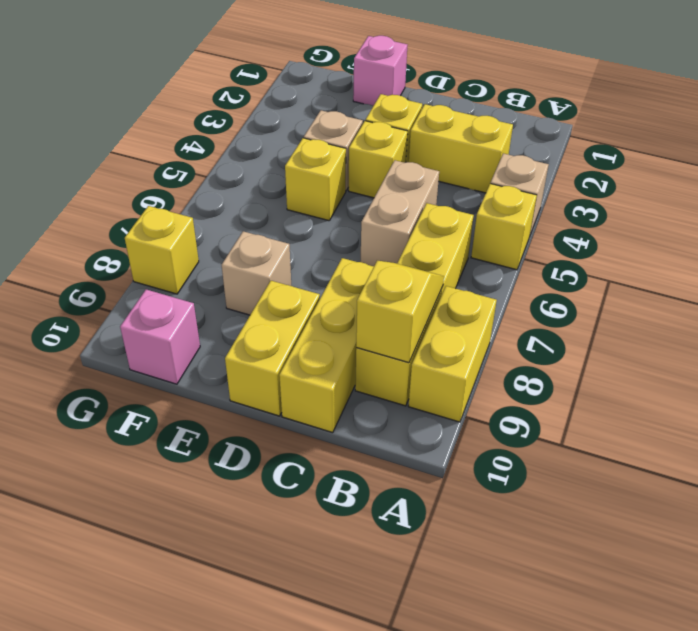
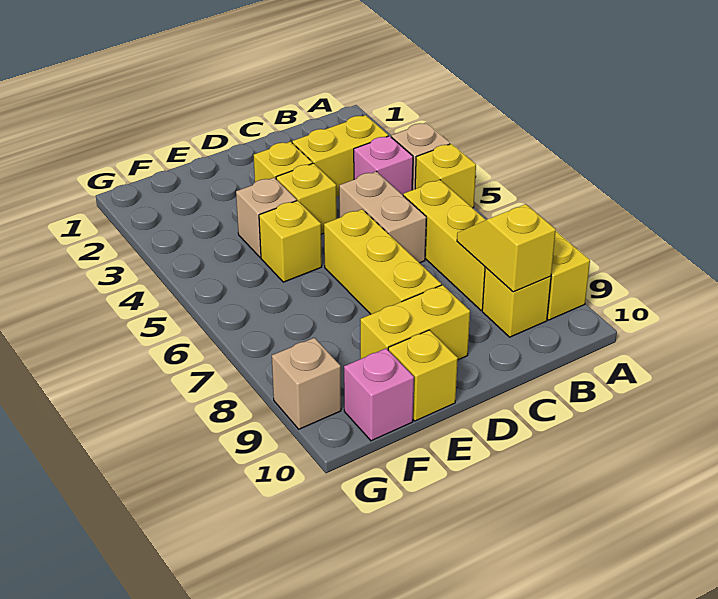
yellow 1x3 brick [279,258,374,433] -> yellow 1x3 brick moved to [324,209,441,314]
yellow 1x2 brick [225,281,320,416] -> yellow 1x2 brick turned to [360,285,470,360]
pink 1x1 brick [353,36,407,106] -> pink 1x1 brick moved to [354,136,413,195]
tan 1x1 brick [222,231,291,315] -> tan 1x1 brick moved to [272,338,341,429]
yellow 1x1 brick [125,206,199,294] -> yellow 1x1 brick moved to [388,330,458,421]

